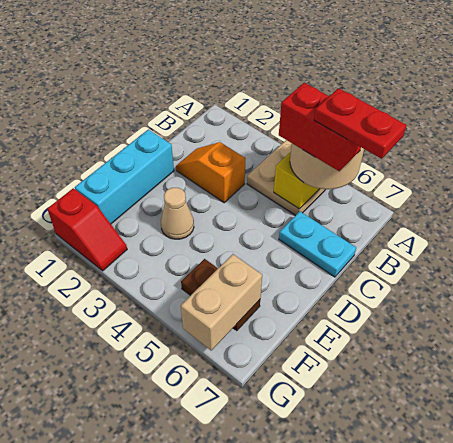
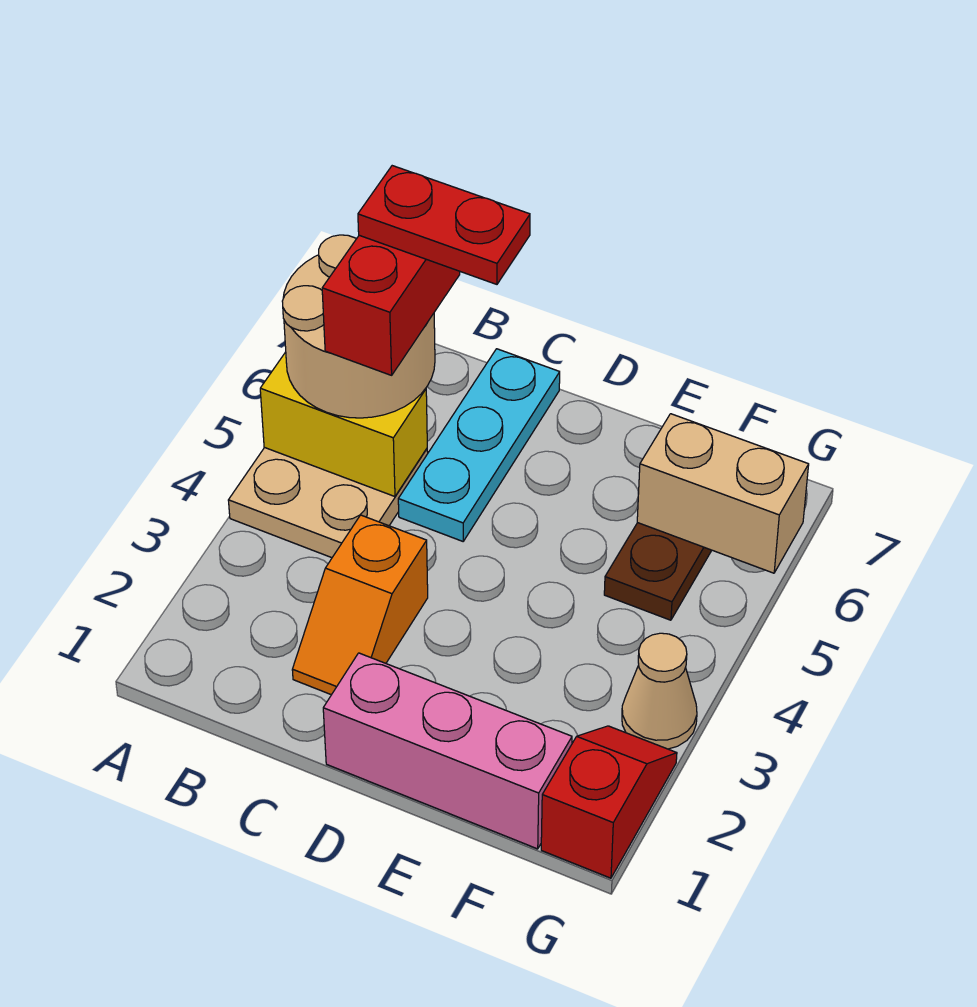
red 1x2 plate [314,88,406,159] -> red 1x2 plate turned to [358,166,530,284]
cyan 1x2 plate [279,211,356,277] -> cyan 1x3 plate [398,349,560,541]
cyan 1x3 brick [75,129,174,224] -> pink 1x3 brick [323,653,572,849]
tan 1x1 cone [161,188,194,239] -> tan 1x1 cone moved to [622,633,697,749]

